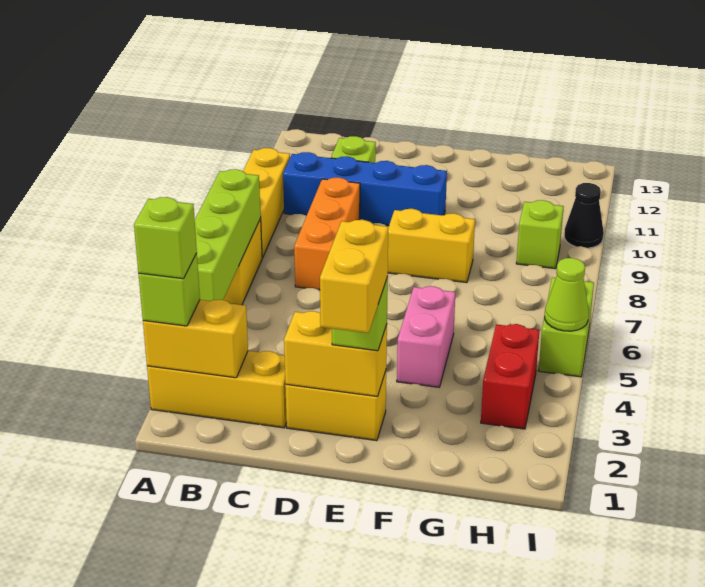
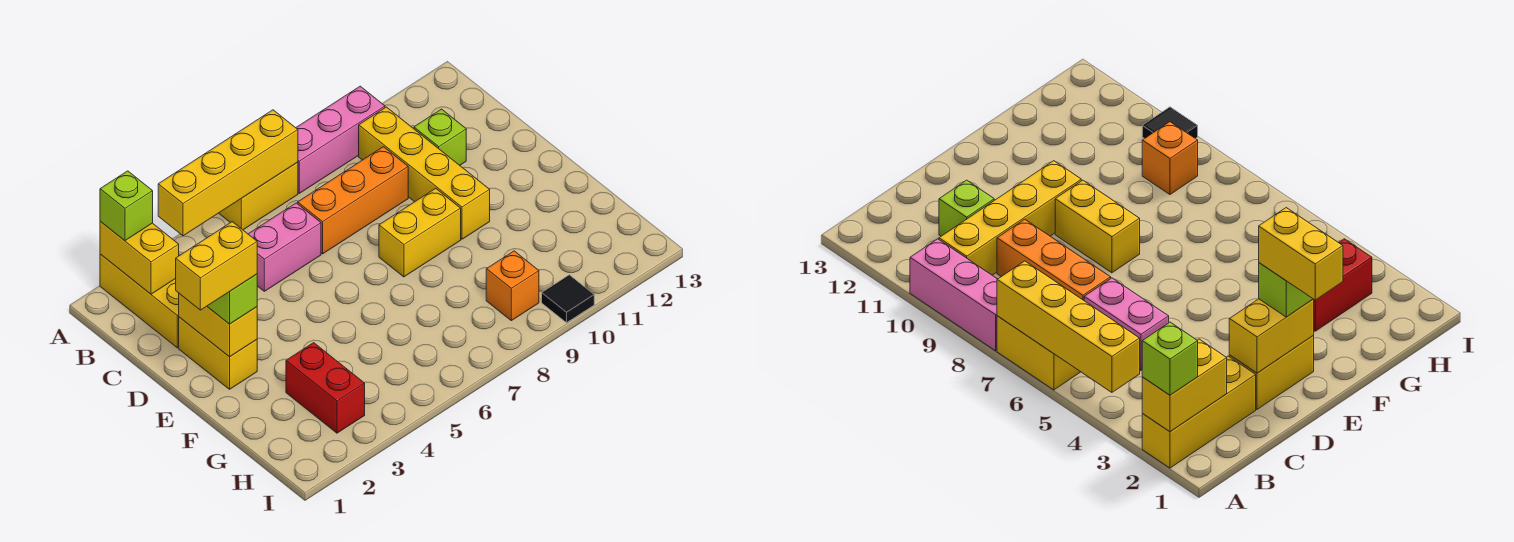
lime 1x1 brick [134,197,197,279] -> none
lime 1x4 brick [195,169,261,301] -> yellow 1x4 brick [158,110,298,236]
yellow 1x3 brick [243,148,290,258] -> pink 1x3 brick [296,86,385,193]
blue 1x4 brick [283,152,447,226] -> yellow 1x4 brick [359,107,490,239]
yellow 1x2 brick [388,209,475,283] -> yellow 1x2 brick turned to [379,188,461,277]
pink 1x2 brick [397,286,455,387] -> pink 1x2 brick moved to [249,203,321,291]
red 1x2 brick [481,324,539,429] -> red 1x2 brick turned to [286,343,365,433]
lime 1x1 brick [516,200,564,269] -> orange 1x1 brick [486,251,539,321]
lime 1x2 brick [539,277,594,377] -> none
lime 1x1 cone [545,258,589,331] -> none
black 1x1 cone [564,183,604,248] -> black 1x1 tile [542,275,594,323]

